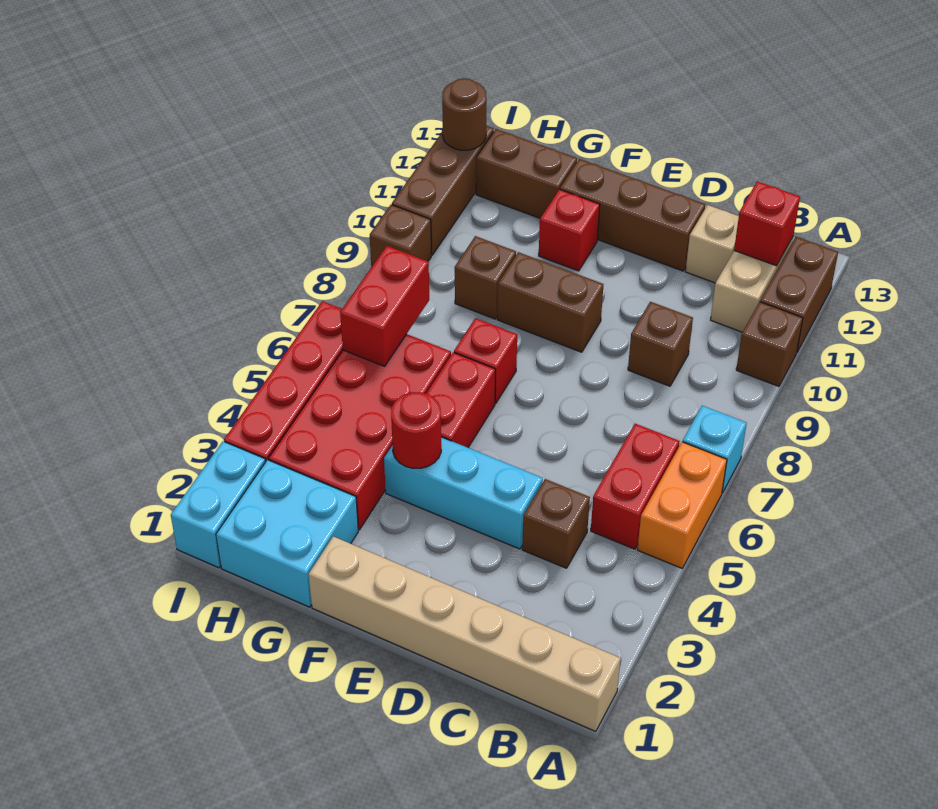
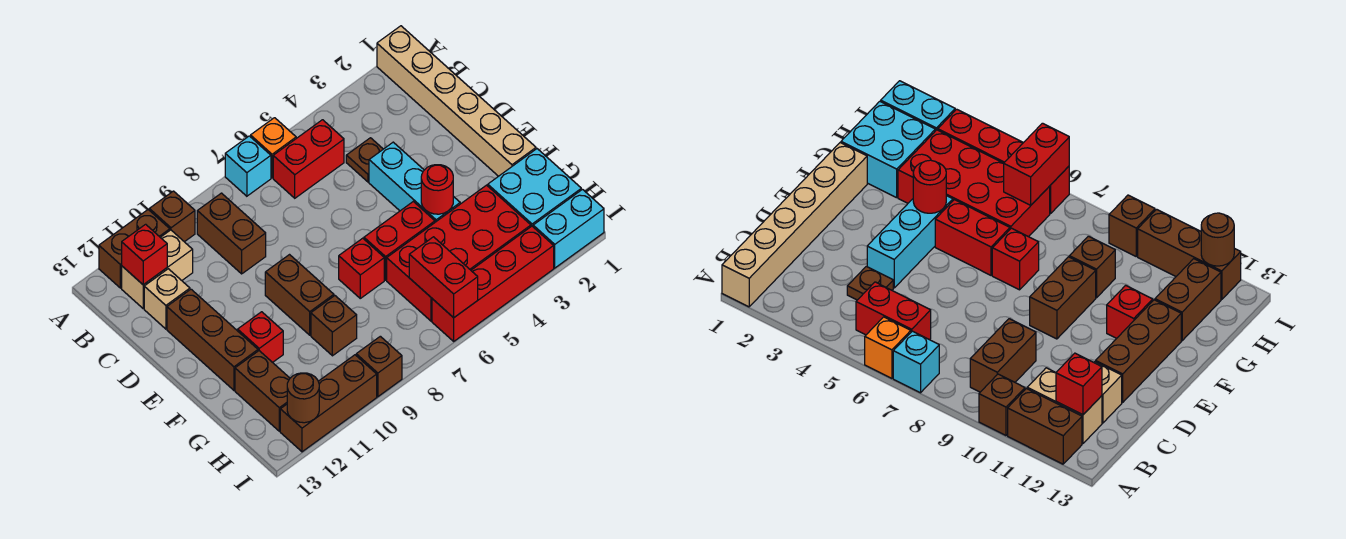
orange 1x2 brick [637,442,727,568] -> orange 1x1 brick [251,118,296,178]
brown 1x1 brick [522,479,590,568] -> brown 1x1 plate [346,138,383,182]
brown 1x1 brick [628,302,693,386] -> brown 1x2 brick [197,193,266,274]
red 1x2 brick [340,246,429,366] -> red 1x2 brick turned to [409,237,478,318]

